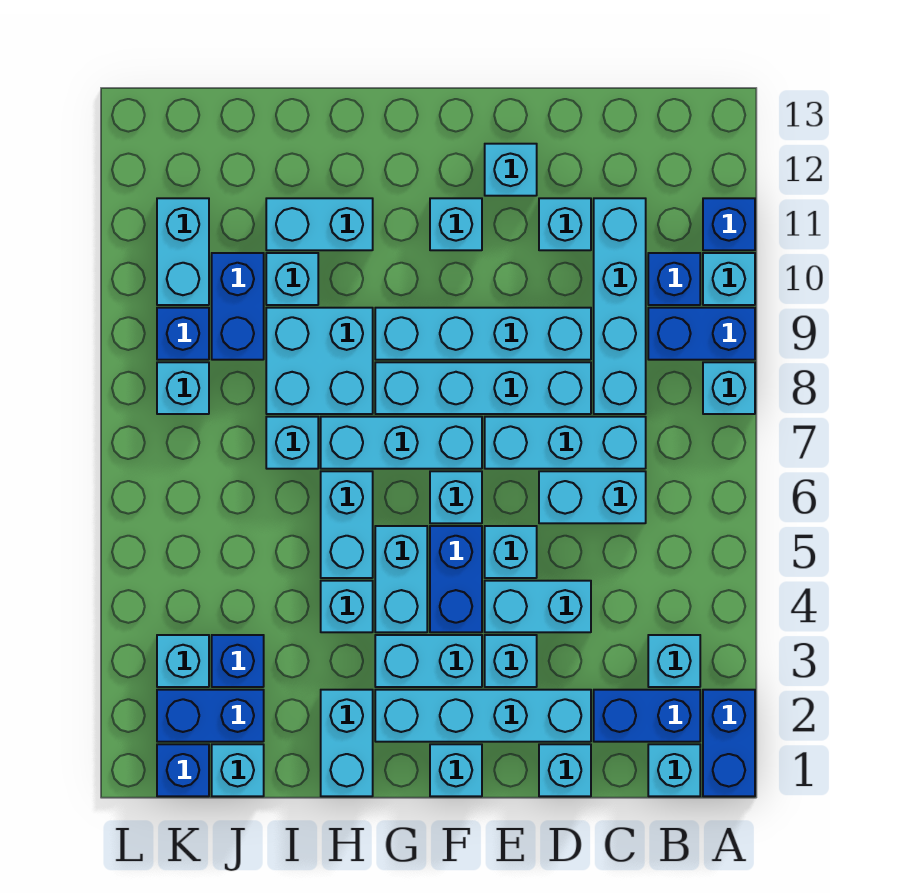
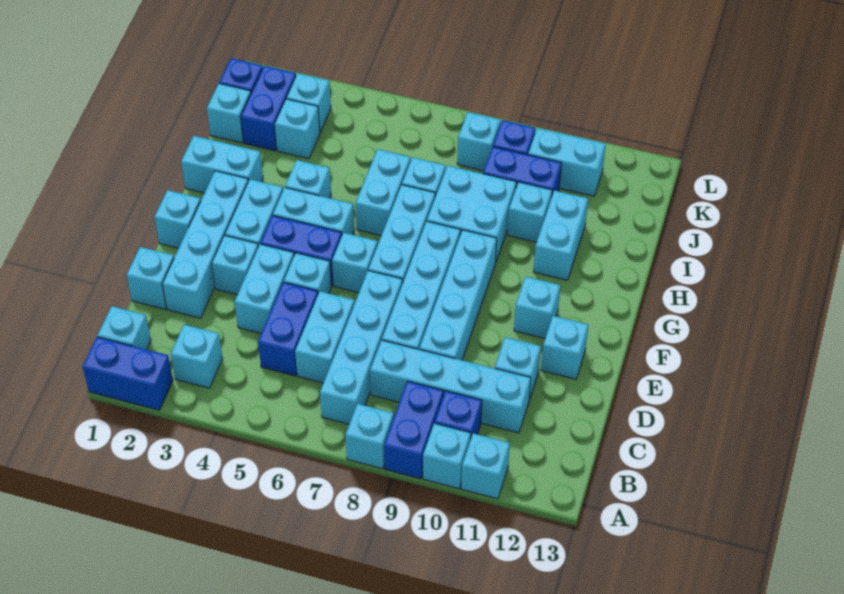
blue 1x1 brick [703,198,755,250] -> cyan 1x1 brick [461,433,510,499]
blue 1x2 brick [594,690,700,742] -> blue 1x2 brick moved to [258,282,318,376]
cyan 1x3 brick [485,417,646,469] -> cyan 1x4 brick [320,271,403,424]
cyan 1x2 brick [321,471,373,578] -> cyan 1x2 brick turned to [356,149,411,236]
blue 1x1 brick [212,635,264,687] -> cyan 1x1 brick [275,99,320,159]

